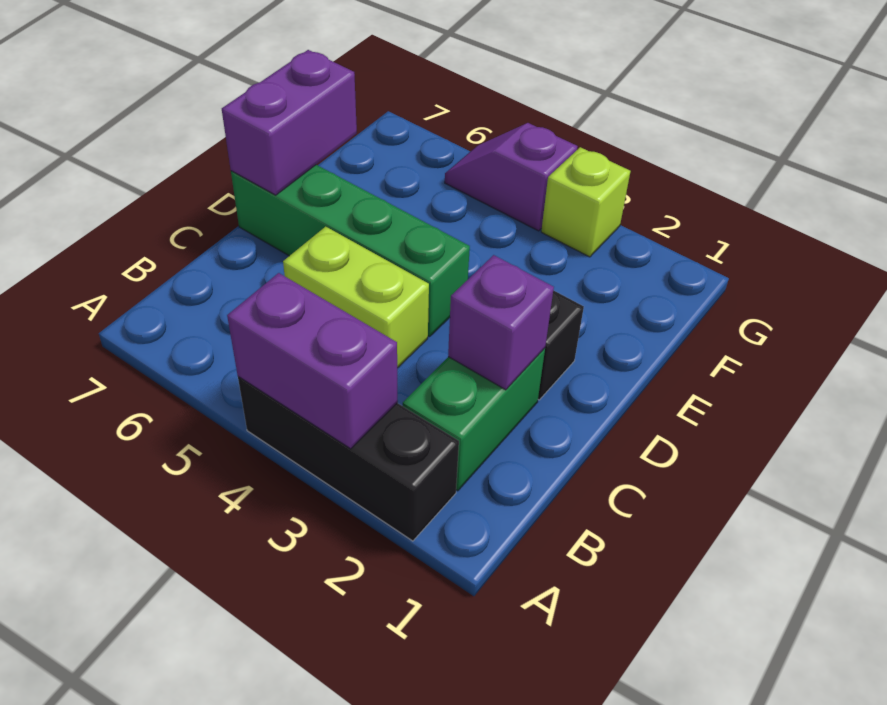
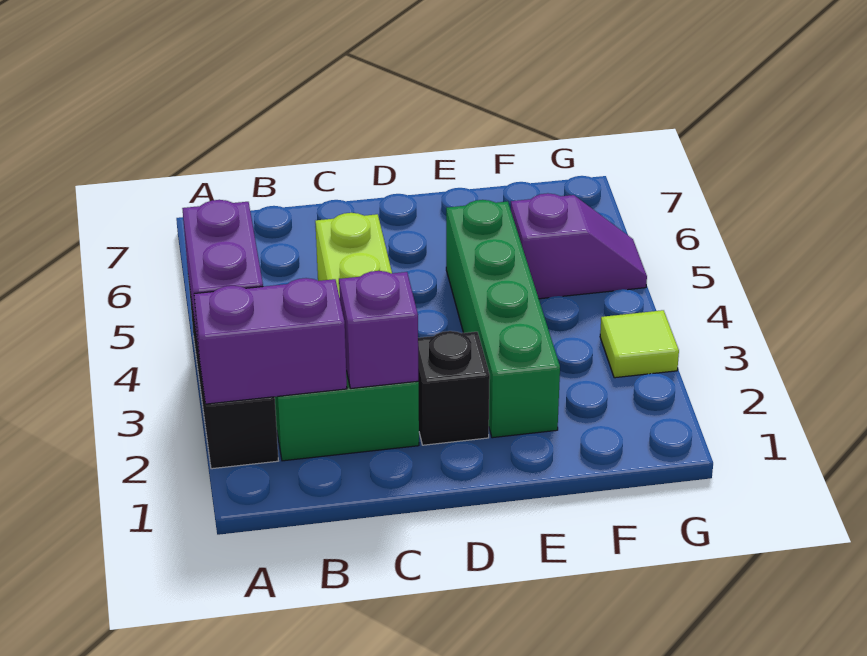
green 1x4 brick [231,165,470,337] -> green 1x4 brick moved to [446,200,560,438]
purple 1x2 brick [222,50,357,195] -> purple 1x2 brick moved to [194,278,347,404]
lime 1x1 brick [541,147,631,257] -> lime 1x1 tile [600,310,679,378]
purple 1x2 slope [445,123,578,231] -> purple 1x2 slope turned to [511,193,647,299]

